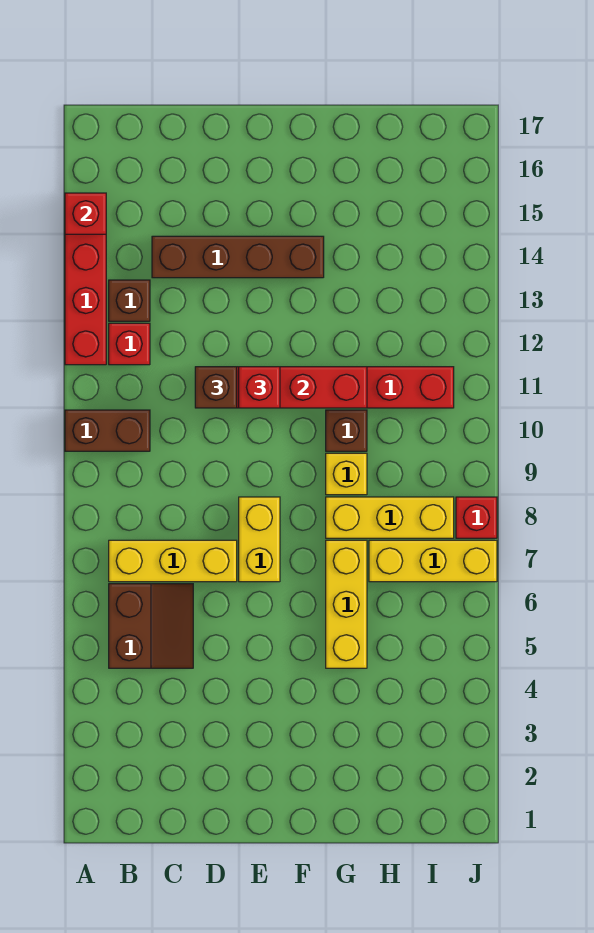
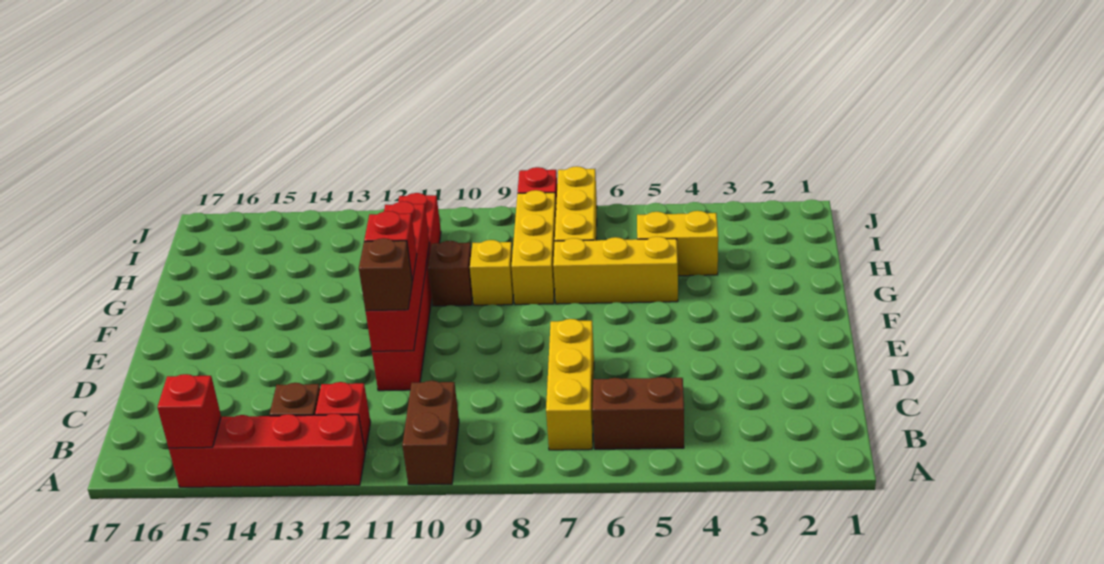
brown 1x4 brick [152,236,324,278] -> none
yellow 1x2 brick [239,497,280,582] -> yellow 1x2 brick moved to [637,211,718,276]

